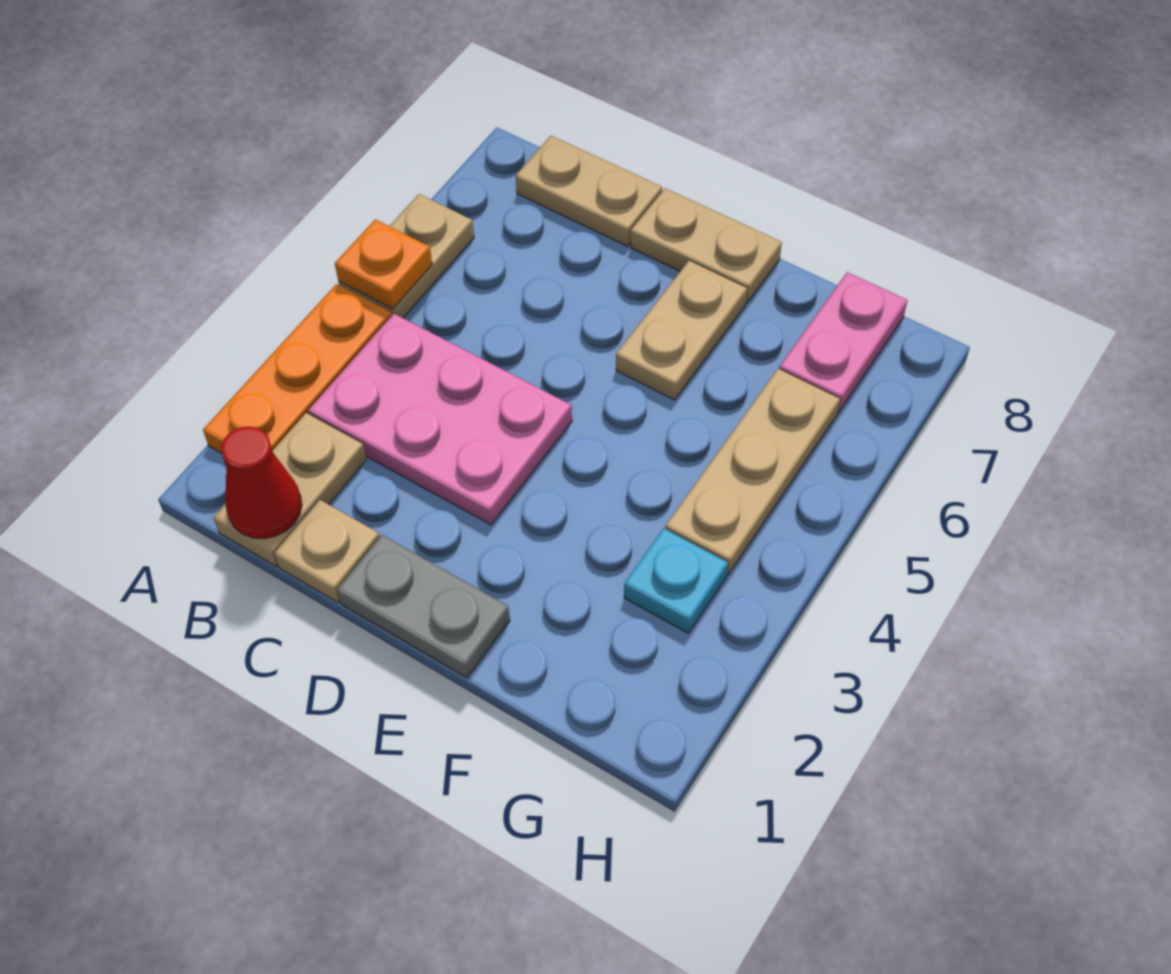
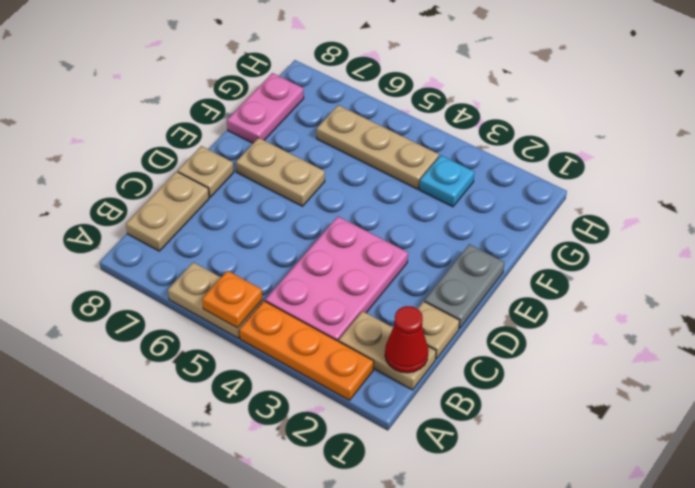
tan 1x2 plate [631,188,782,303] -> tan 1x1 plate [178,146,234,197]
pink 1x2 plate [779,272,907,413] -> pink 1x2 plate turned to [227,73,304,143]

